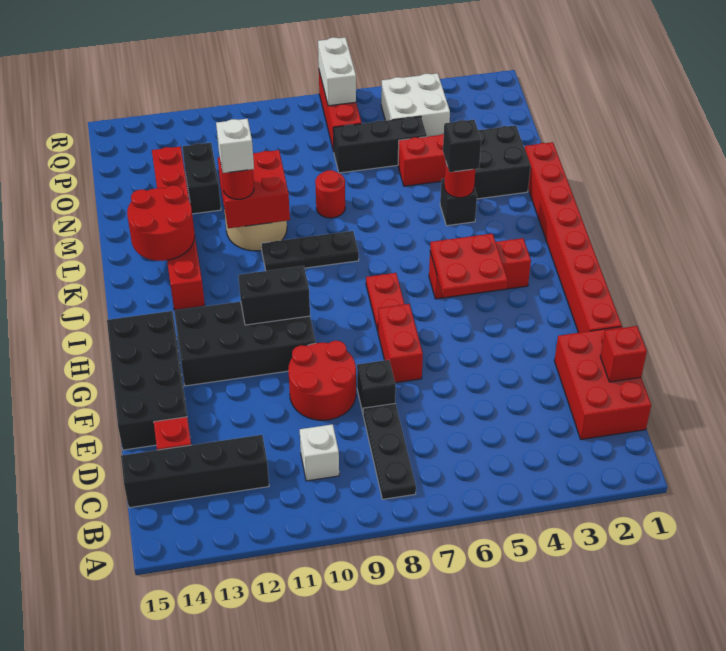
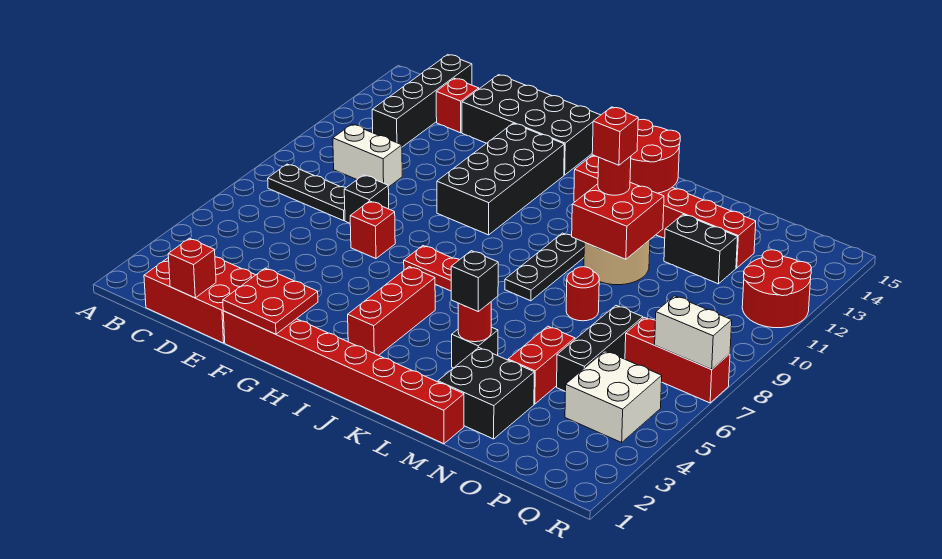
white 1x1 brick [300,424,339,481] -> white 1x2 brick [333,124,402,187]
red 2x2 round brick [288,341,356,420] -> red 2x2 round brick moved to [742,250,812,328]
red 1x2 brick [378,304,423,383] -> red 1x1 brick [350,201,395,258]
red 2x2 plate [430,234,508,297] -> red 2x2 plate moved to [223,268,318,334]
black 1x2 brick [238,266,310,325] -> none
white 1x1 brick [216,119,254,173] -> red 1x1 brick [592,107,638,165]

